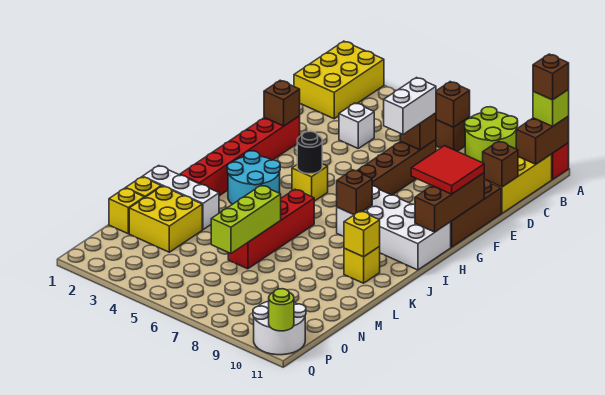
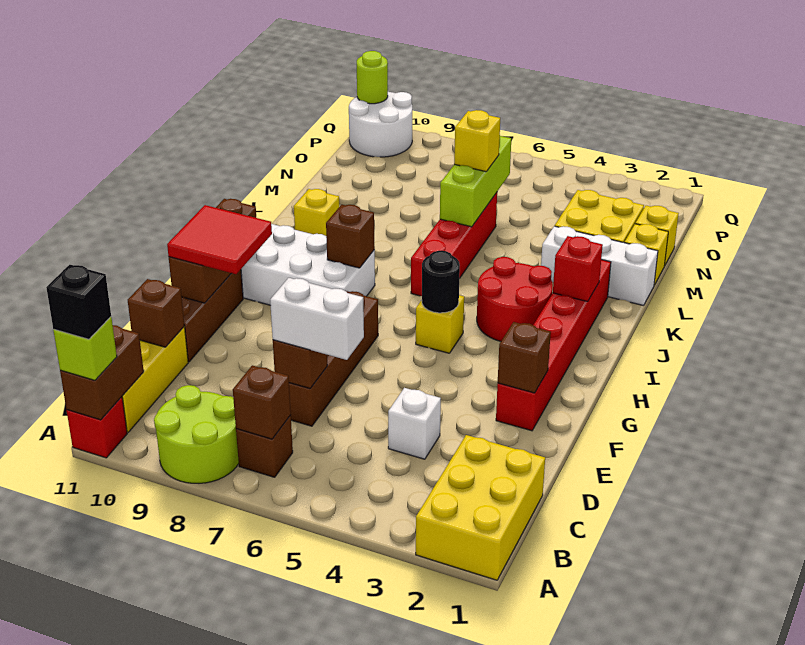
brown 1x1 brick [533,54,569,100] -> black 1x1 brick [46,265,111,339]
white 1x2 brick [384,78,436,134] -> white 1x2 brick turned to [270,278,364,360]
cyan 2x2 round brick [227,151,280,204] -> red 2x2 round brick [477,257,553,341]
none -> red 1x1 brick [553,236,603,302]
yellow 1x1 brick [344,211,380,257] -> yellow 1x1 brick moved to [454,110,500,172]

